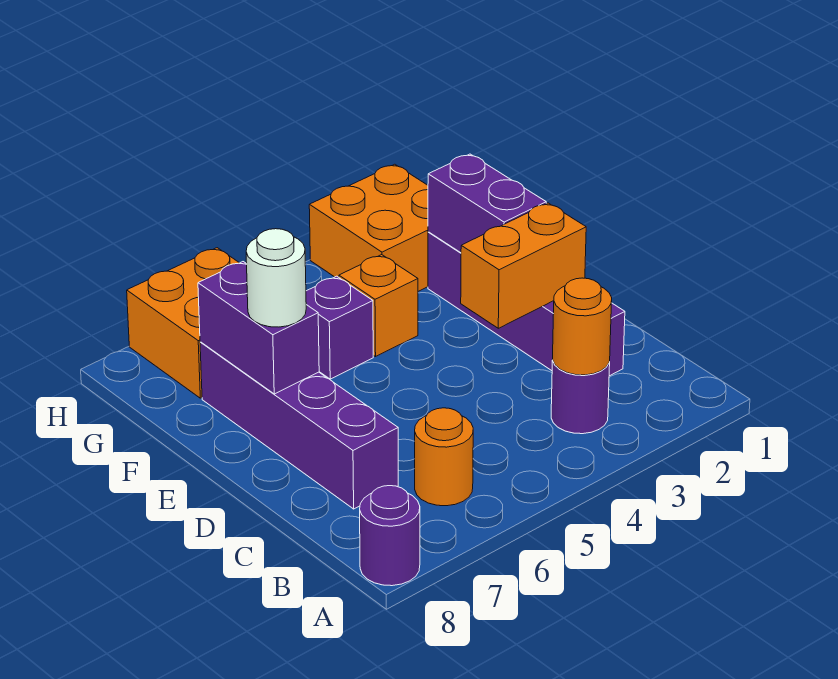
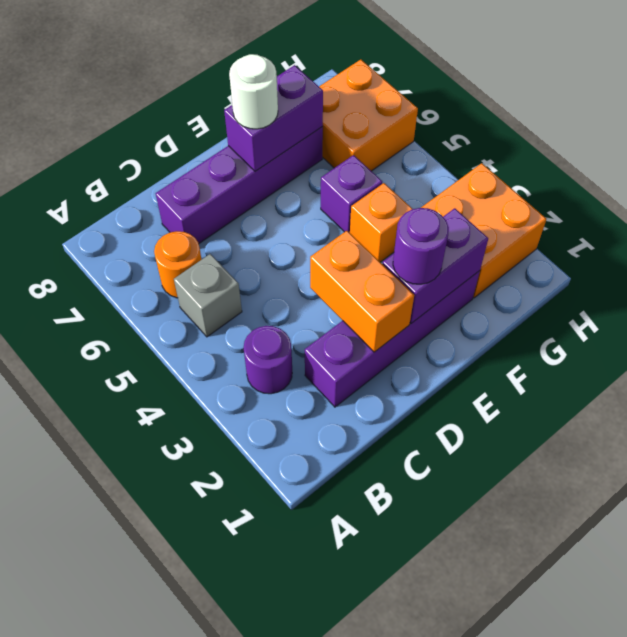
purple 1x1 round brick [360,486,420,586] -> purple 1x1 round brick moved to [393,208,449,284]
orange 1x1 round brick [553,278,612,375] -> none
none -> grey 1x1 brick [174,254,242,337]

